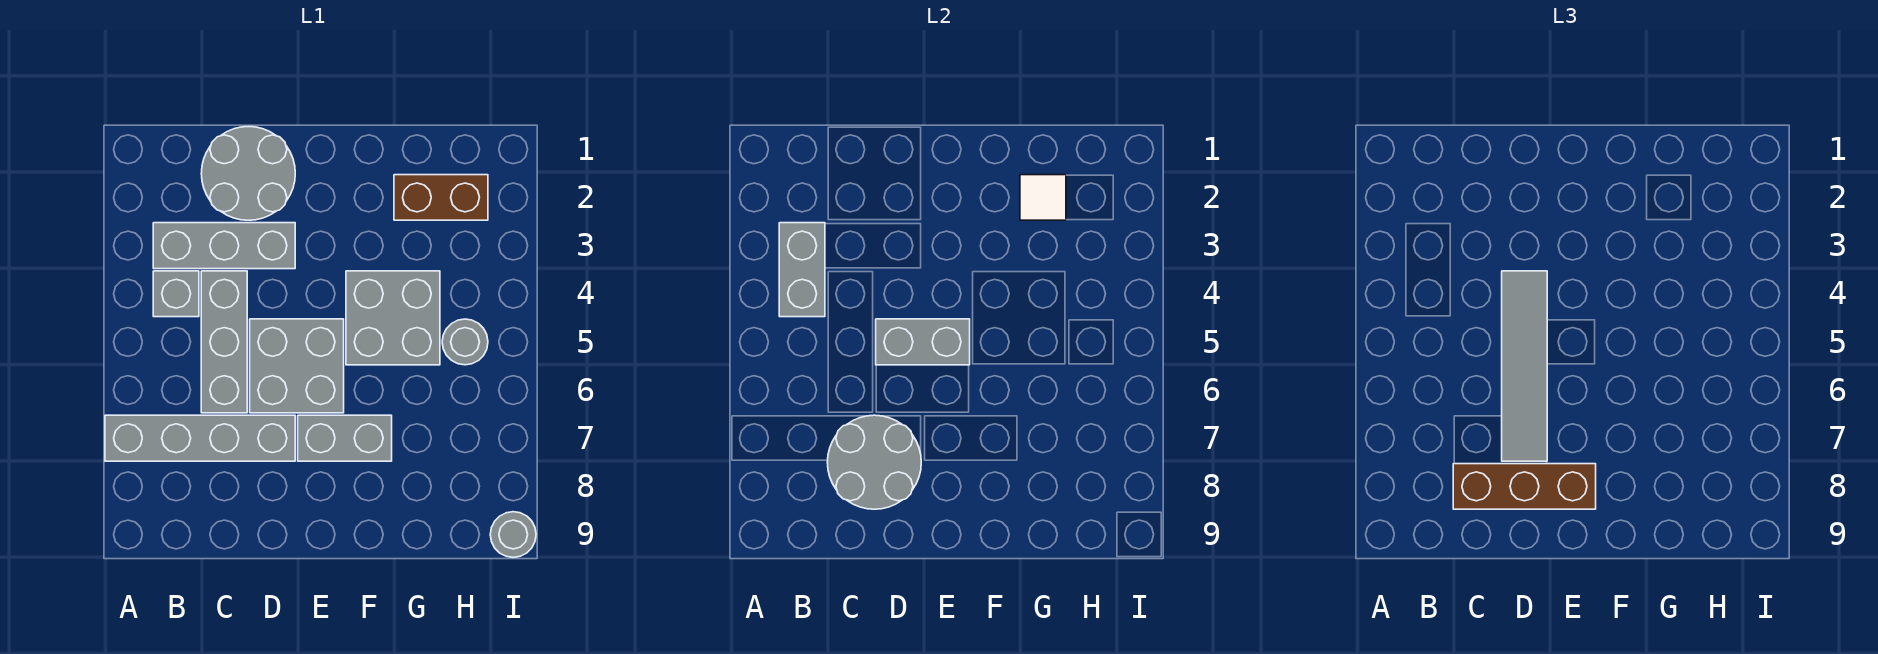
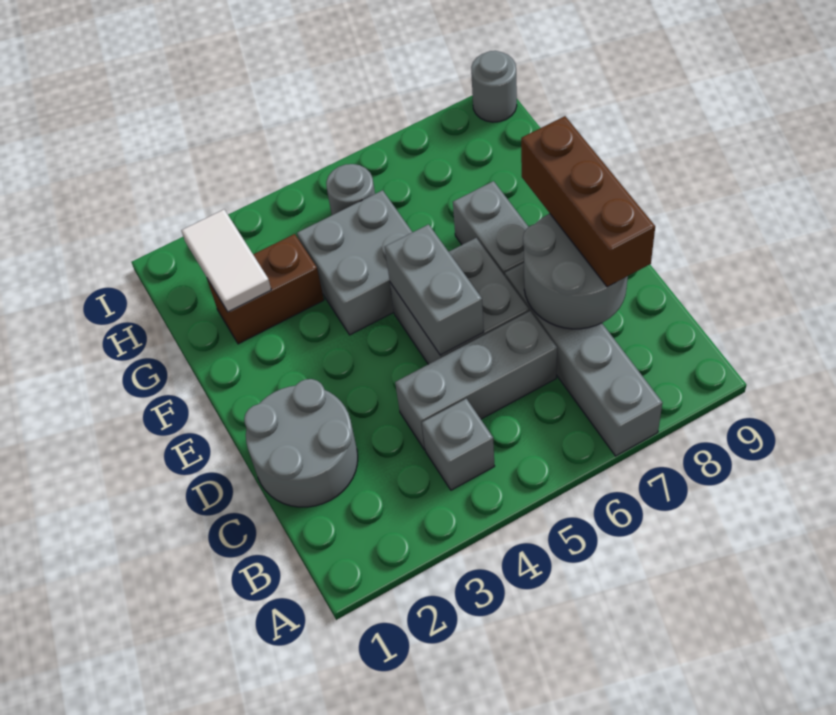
grey 1x3 brick [153,223,295,269] -> none
grey 1x2 brick [779,223,825,317] -> none
grey 1x4 tile [1502,271,1547,461] -> none
brown 1x2 brick [394,175,488,220] -> brown 1x2 brick turned to [207,234,324,344]
white 1x1 tile [1020,175,1066,220] -> white 1x2 tile [181,210,271,312]

